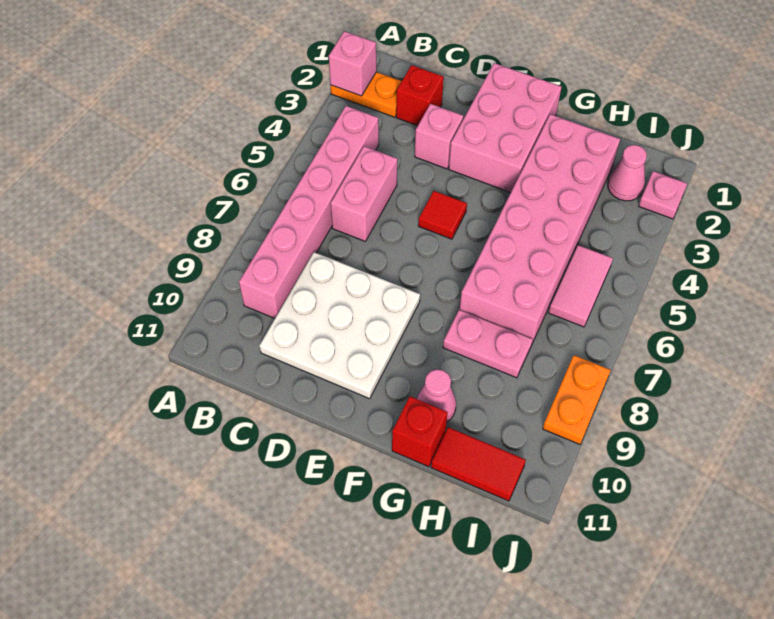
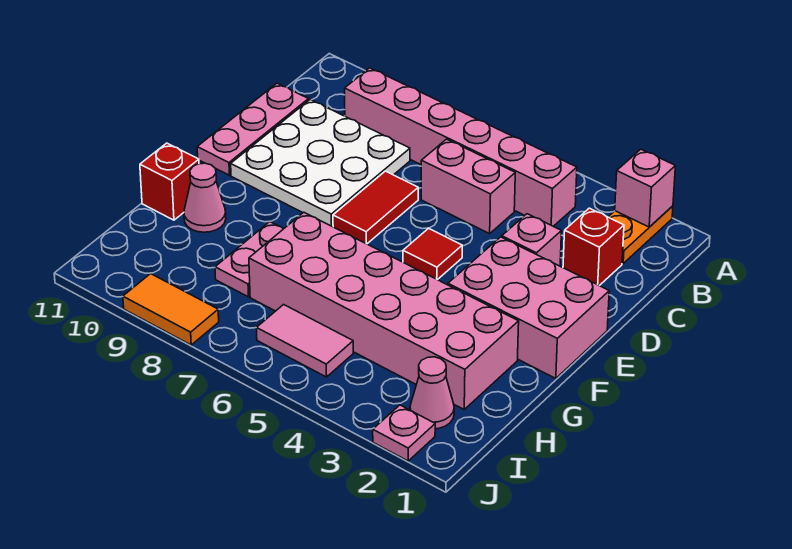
none -> pink 1x3 plate [197,83,309,175]
red 1x2 tile [431,427,526,501] -> red 1x2 tile moved to [333,171,418,244]
orange 1x2 plate [543,355,611,444] -> orange 1x2 tile [123,274,219,345]

